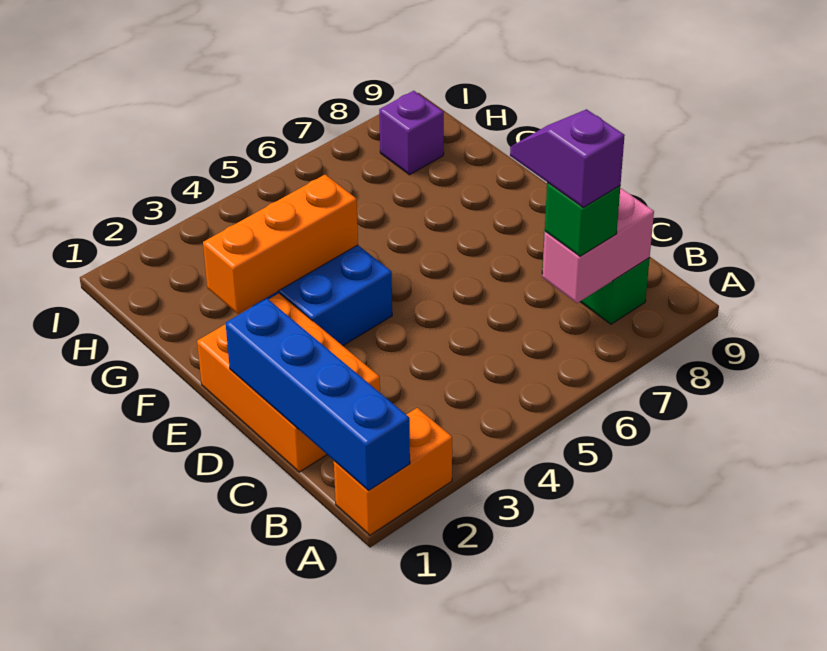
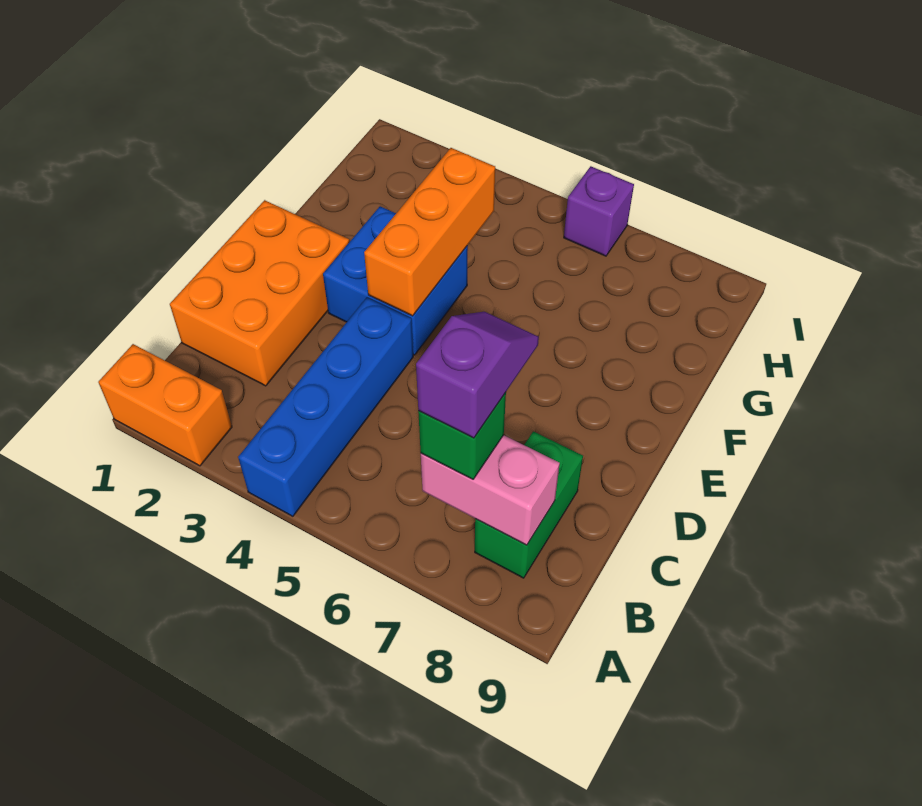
blue 1x4 brick [226,299,410,490] -> blue 1x4 brick moved to [238,297,413,516]
orange 1x3 brick [203,175,358,314] -> orange 1x3 brick turned to [364,148,495,316]
purple 1x1 brick [379,91,444,175] -> purple 1x1 brick moved to [564,166,634,256]

